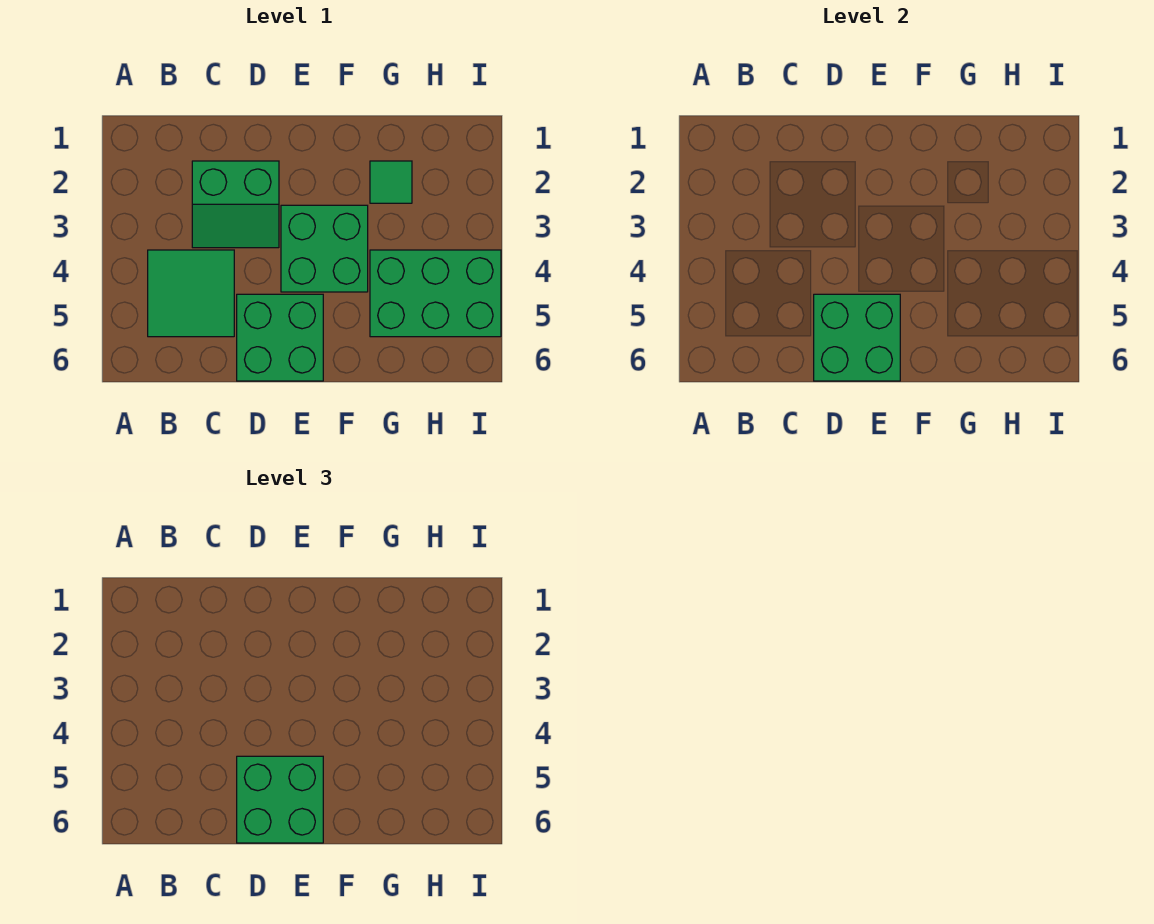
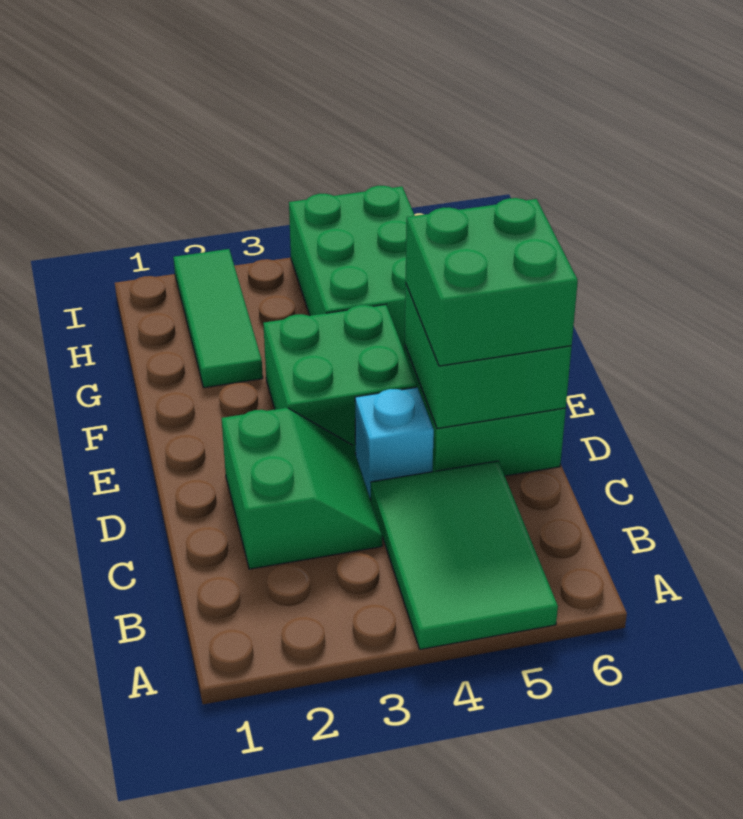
green 2x2 tile [148,250,234,337] -> green 2x3 tile [371,461,558,649]
none -> cyan 1x1 brick [355,387,434,498]
green 1x1 tile [370,161,412,203] -> green 1x3 tile [174,249,263,388]

